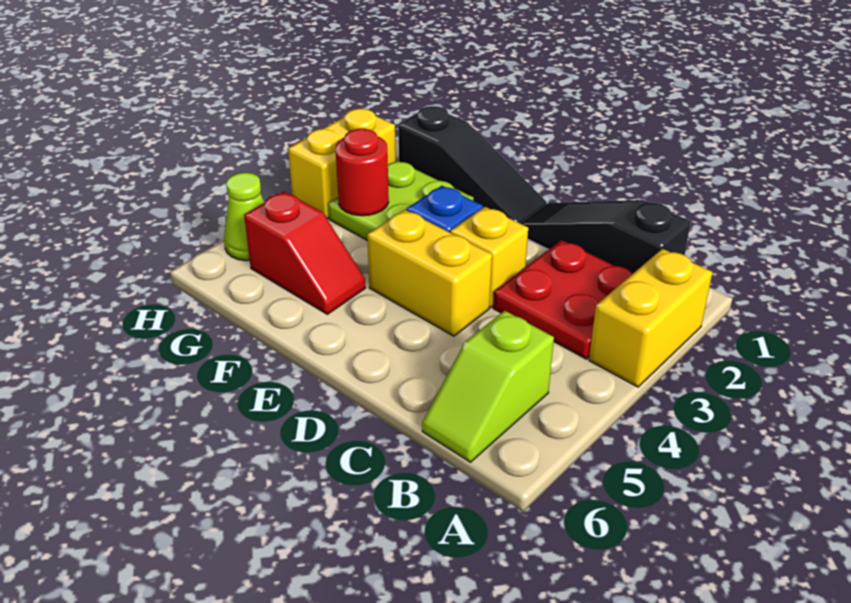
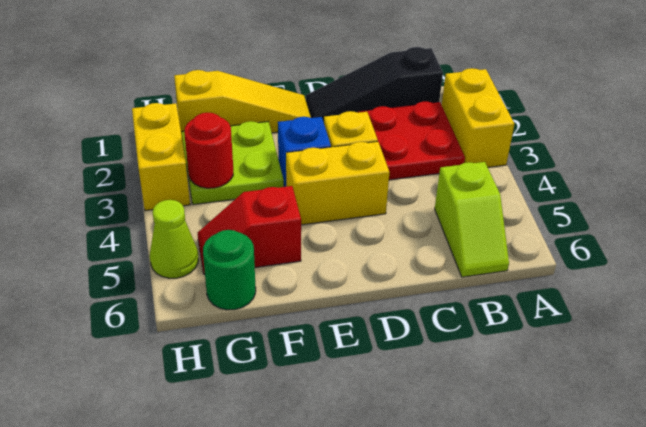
black 1x3 slope [399,106,547,223] -> yellow 1x3 slope [174,70,311,135]
red 1x2 slope [244,192,366,314] -> red 1x2 slope turned to [198,186,301,274]
none -> green 1x1 round brick [203,230,256,310]

